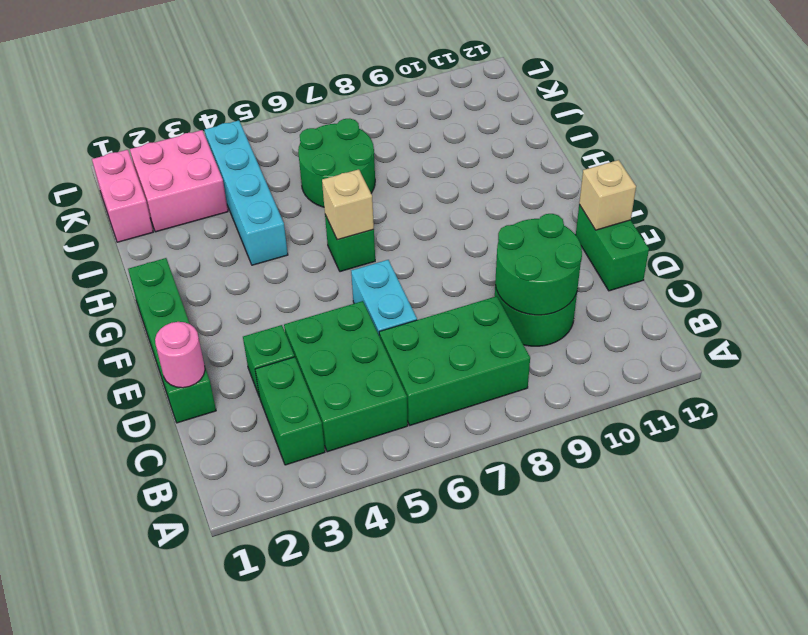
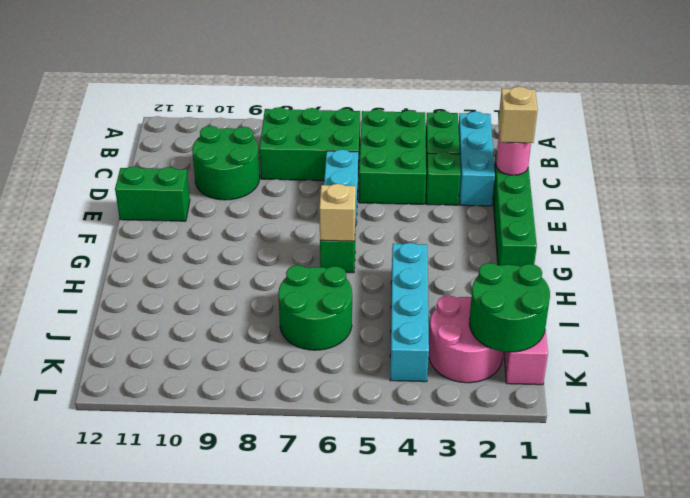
none -> cyan 1x3 brick [458,111,495,206]
green 2x2 round brick [495,214,582,315] -> green 2x2 round brick moved to [469,263,550,352]
green 1x2 brick [576,205,649,291] -> green 1x2 brick turned to [115,166,190,221]
tan 1x1 brick [579,160,636,230] -> tan 1x1 brick moved to [498,87,538,143]
pink 2x2 brick [130,130,228,232] -> pink 2x2 round brick [429,295,503,383]

